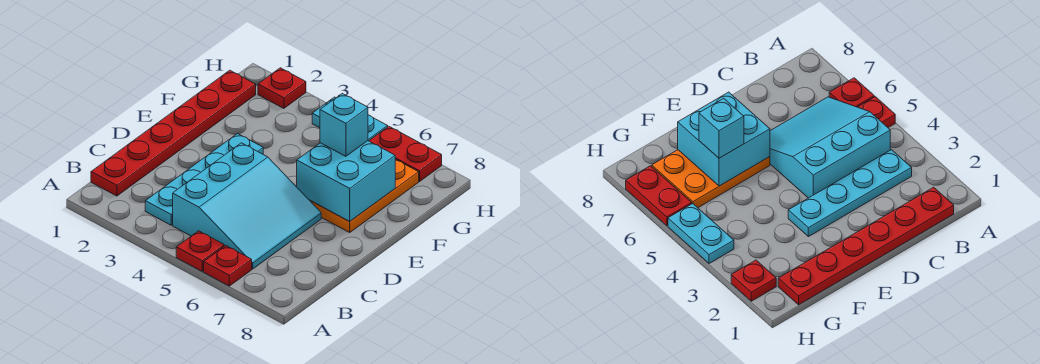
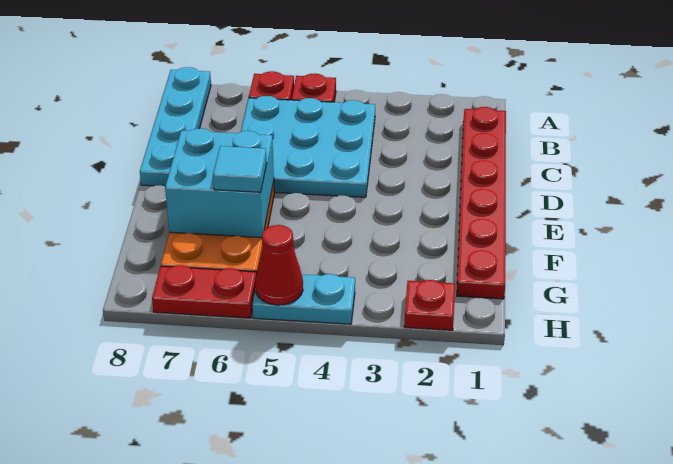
cyan 1x4 plate [145,134,263,225] -> cyan 1x4 plate moved to [140,67,211,186]
cyan 3x3 slope [173,143,321,269] -> cyan 3x3 plate [241,96,375,197]
cyan 1x1 brick [320,93,368,156] -> cyan 1x1 tile [213,146,267,192]
none -> red 1x1 cone [255,225,303,305]

